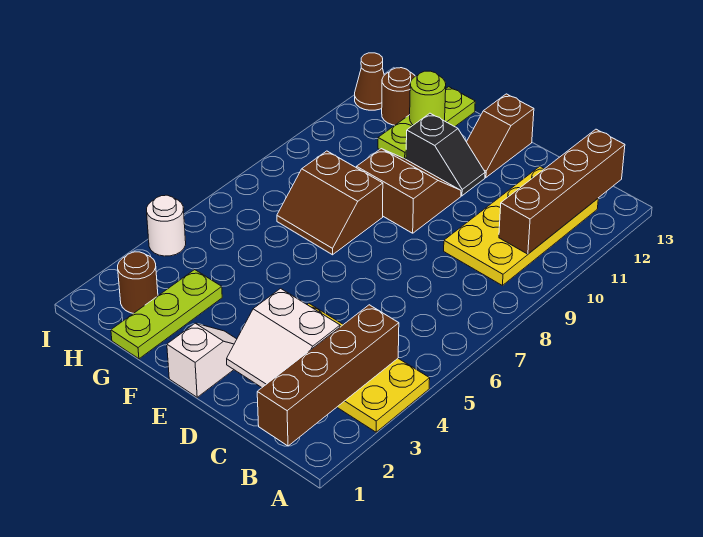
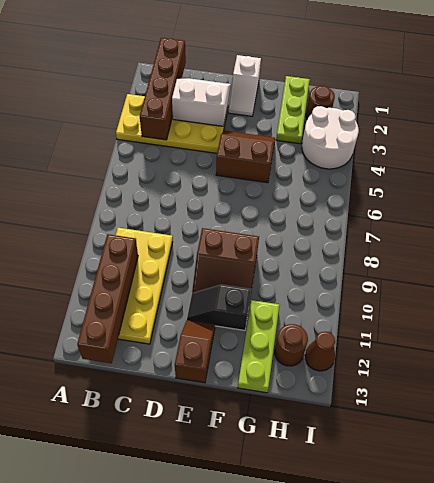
brown 2x2 slope [277,151,383,255] -> brown 2x2 slope moved to [216,131,275,183]
lime 1x1 round brick [410,71,446,125] -> none
white 1x1 round brick [147,195,186,256] -> white 2x2 round brick [302,106,359,169]

